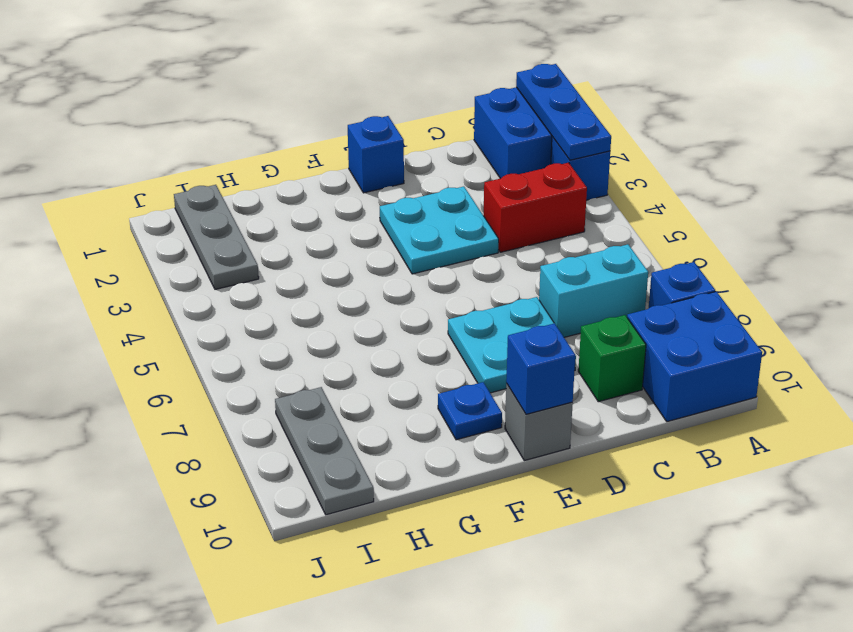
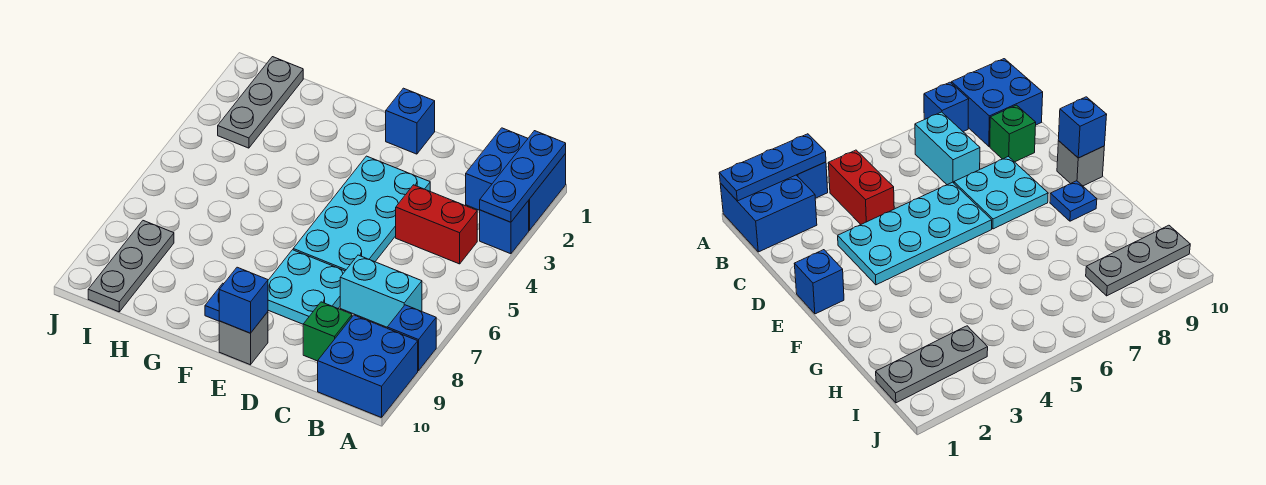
cyan 2x2 plate [380,187,499,274] -> cyan 2x4 plate [293,156,430,271]

